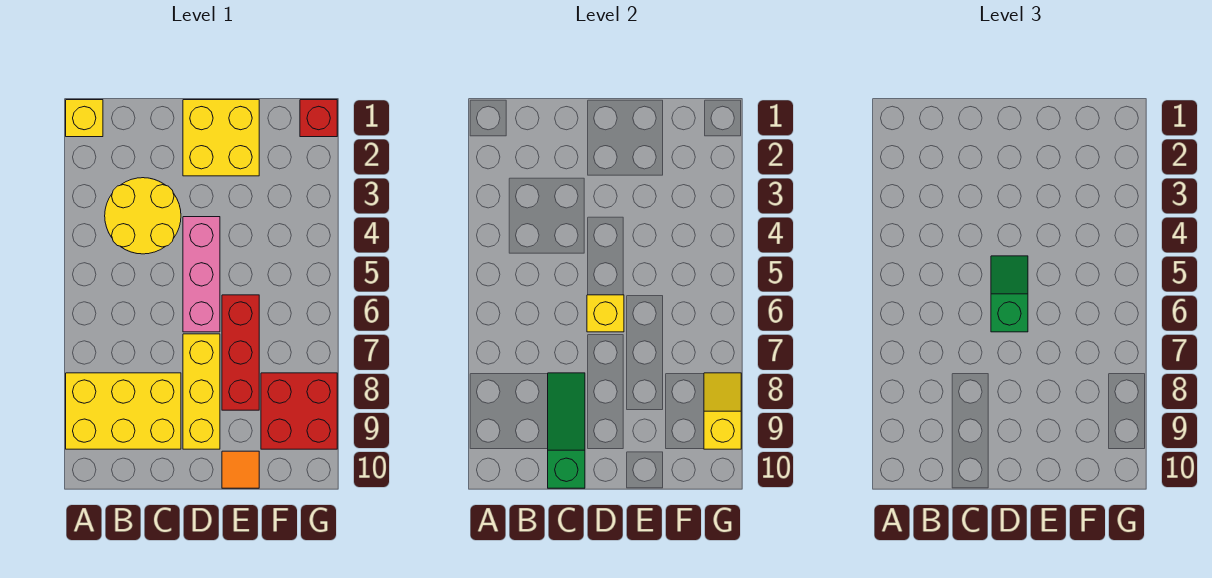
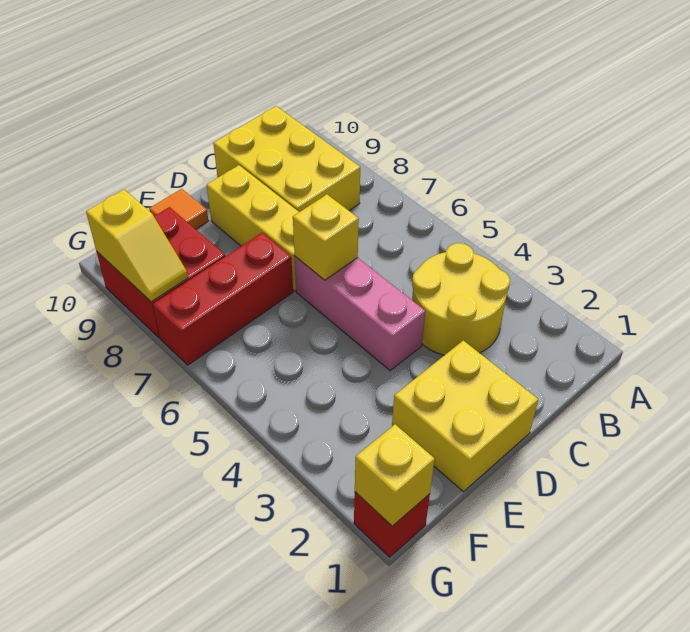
yellow 1x1 brick [66,100,103,137] -> yellow 1x1 brick moved to [355,424,435,526]
yellow 2x3 brick [66,373,181,449] -> yellow 2x3 brick turned to [213,106,360,212]
green 1x3 slope [548,373,585,488] -> none
green 1x2 slope [991,256,1028,332] -> none
red 1x3 brick [222,295,259,410] -> red 1x3 brick turned to [153,233,293,365]

